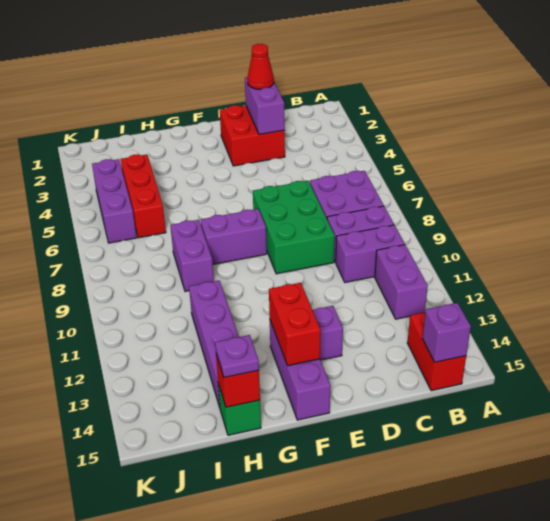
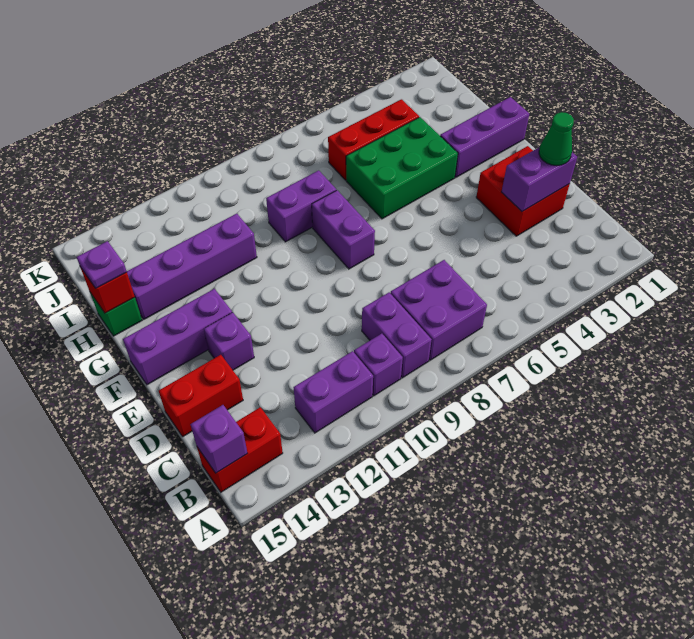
purple 1x2 brick [336,225,405,283] -> purple 1x1 brick [354,334,403,396]
red 1x1 cone [247,44,274,89] -> green 1x1 cone [539,112,574,166]
green 2x3 brick [253,181,335,274] -> green 2x3 brick moved to [346,117,458,219]
red 1x2 brick [269,283,321,366] -> red 1x2 brick moved to [159,355,243,437]
purple 1x3 brick [92,159,137,243] -> purple 1x3 brick moved to [440,97,529,177]

